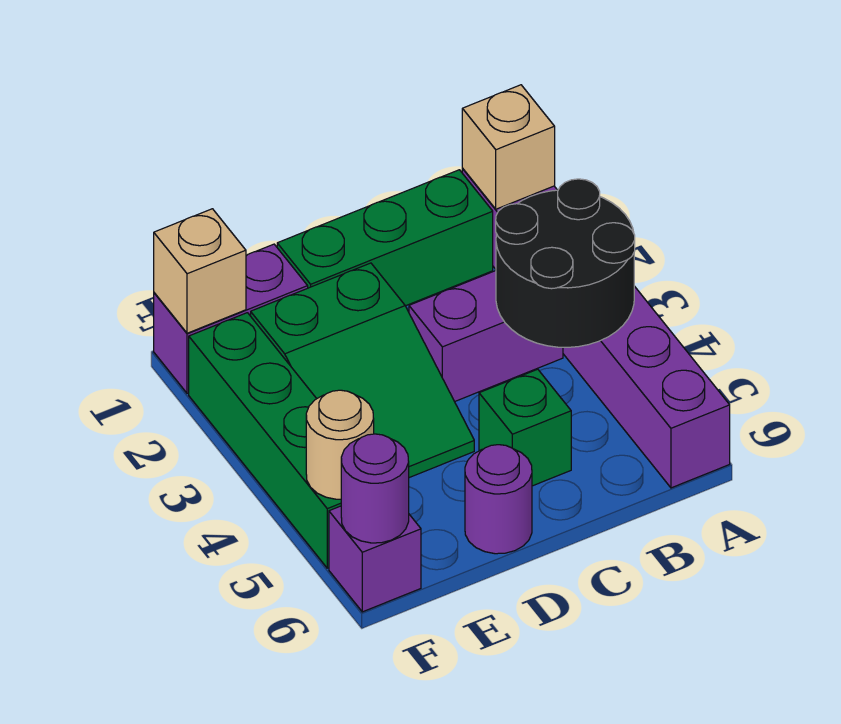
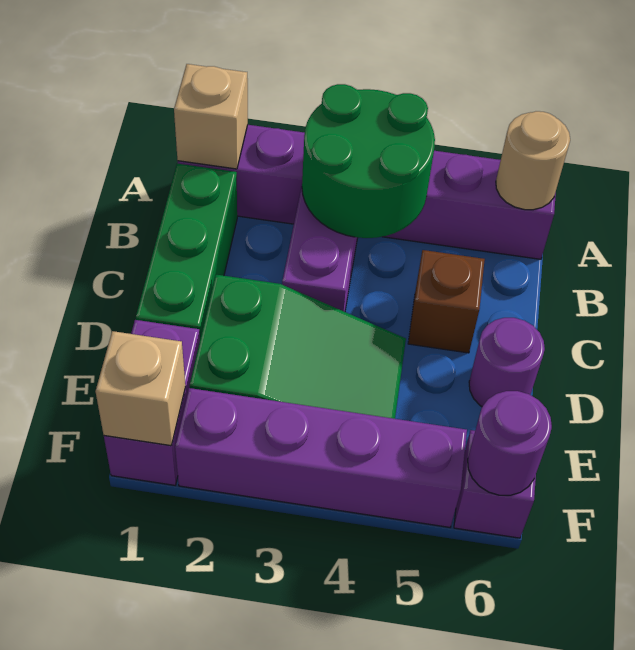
black 2x2 round brick [496,179,635,347] -> green 2x2 round brick [302,84,435,238]
green 1x1 brick [479,369,571,486] -> brown 1x1 brick [408,250,485,353]
green 1x4 brick [189,313,341,568] -> purple 1x4 brick [175,388,467,527]
tan 1x1 round brick [306,390,374,499] -> tan 1x1 round brick moved to [496,111,570,210]

